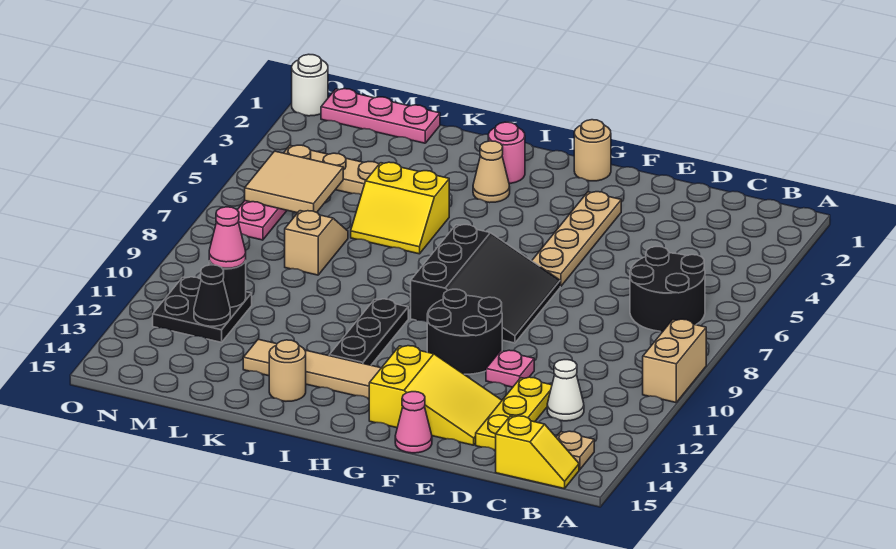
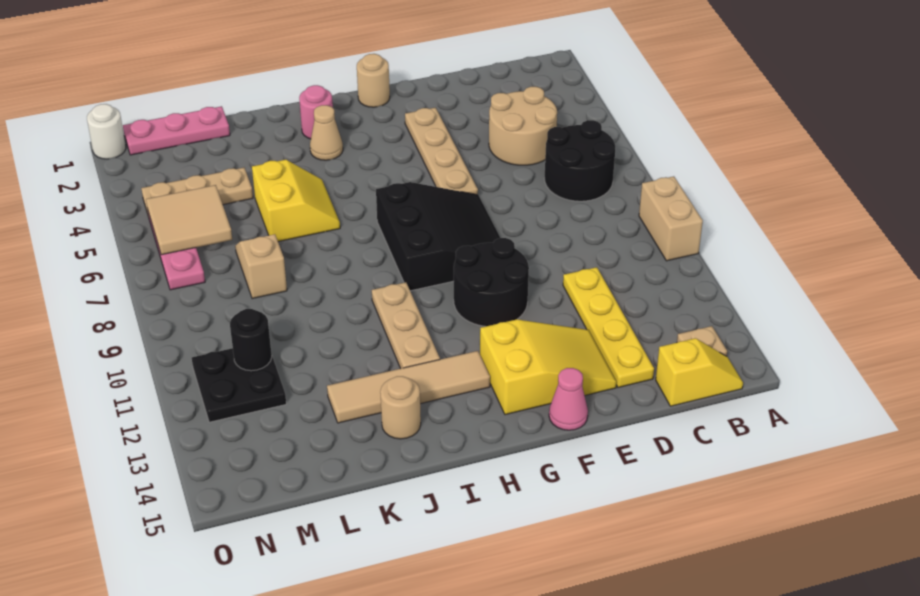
none -> tan 2x2 round brick [489,87,557,165]
white 1x1 cone [547,360,584,421] -> none
yellow 1x3 plate [476,377,552,450] -> yellow 1x4 plate [563,267,654,387]
pink 1x1 plate [486,350,534,387] -> none
black 1x3 plate [329,299,408,365] -> tan 1x3 plate [372,282,440,369]
yellow 2x2 slope [351,162,449,254] -> yellow 2x2 slope turned to [252,160,340,242]
pink 1x1 cone [209,207,246,268] -> none
black 1x1 cone [194,265,230,326] -> none

